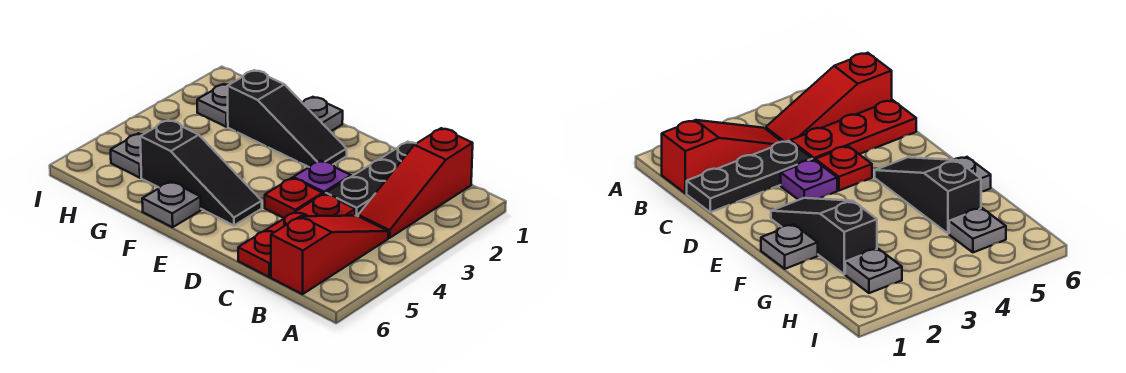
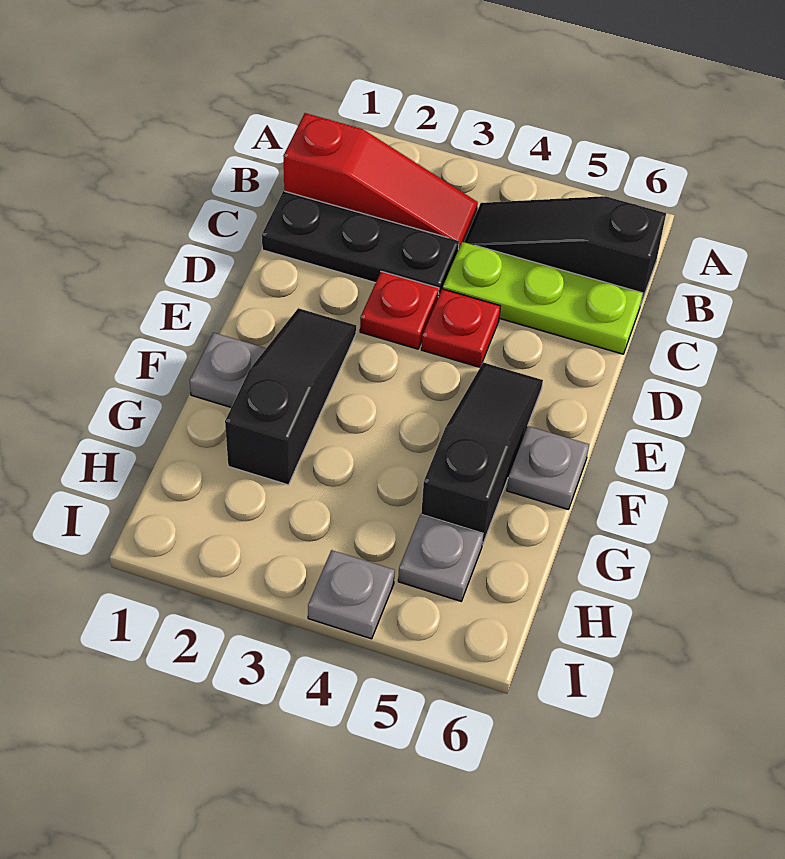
red 1x3 slope [271,216,388,294] -> black 1x3 slope [464,196,666,306]
red 1x3 plate [238,194,355,277] -> lime 1x3 plate [443,242,643,354]
purple 1x1 plate [293,160,351,194] -> red 1x1 plate [360,271,439,349]
grey 1x1 plate [197,84,228,127] -> grey 1x1 plate moved to [308,550,395,639]

